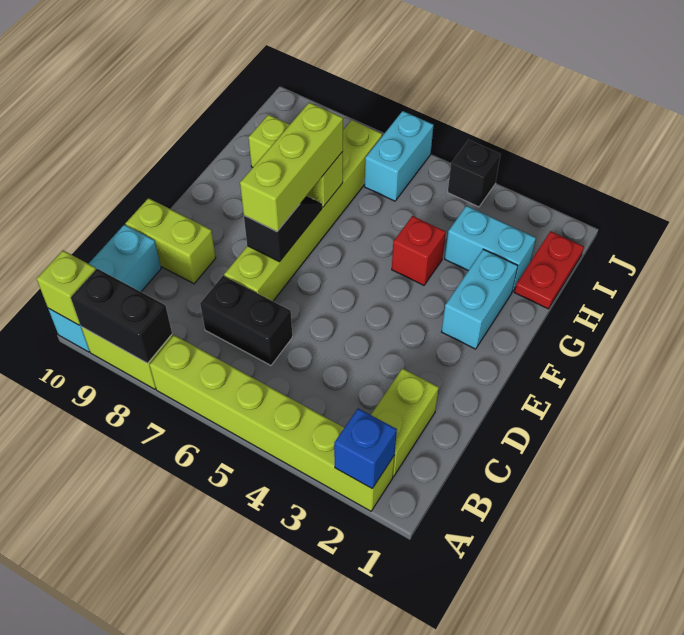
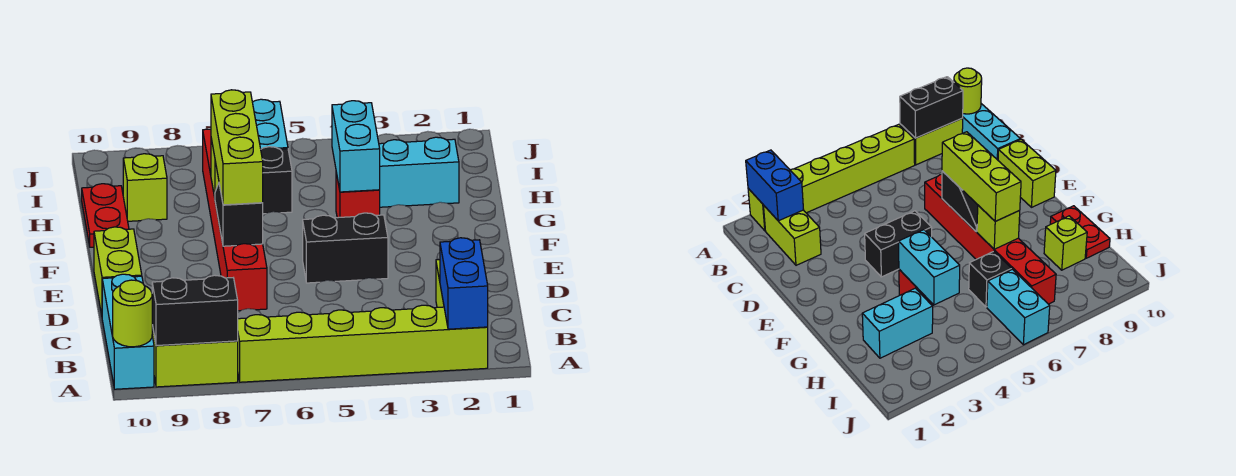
blue 1x1 brick [334,408,397,488] -> blue 1x2 brick [440,238,488,329]
lime 1x1 brick [37,250,96,325] -> lime 1x1 round brick [113,280,152,347]
black 1x2 brick [200,276,292,365] -> black 1x2 brick moved to [303,213,388,283]
lime 1x6 brick [224,120,382,301] -> red 1x6 brick [203,129,267,311]
lime 1x2 brick [126,198,216,284] -> lime 1x2 brick turned to [94,227,142,315]
cyan 1x2 brick [442,249,518,349] -> cyan 1x2 brick moved to [332,101,380,192]
red 1x2 plate [514,231,584,309] -> red 1x2 plate moved to [82,184,129,247]
black 1x1 brick [448,140,501,207] -> black 1x1 brick moved to [261,147,292,214]

